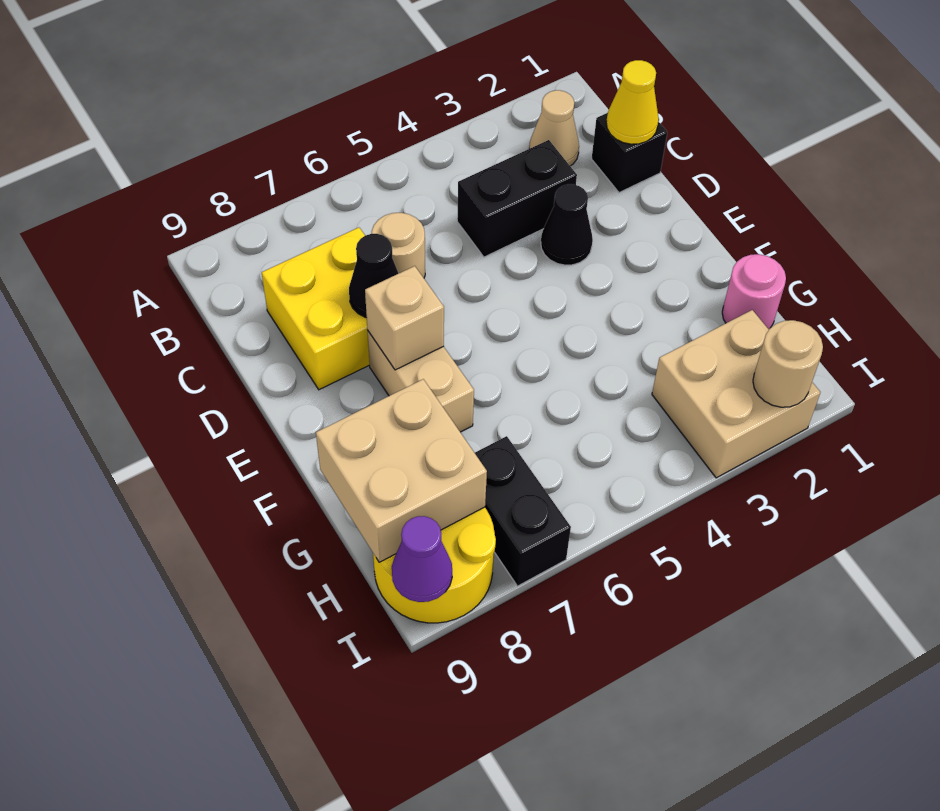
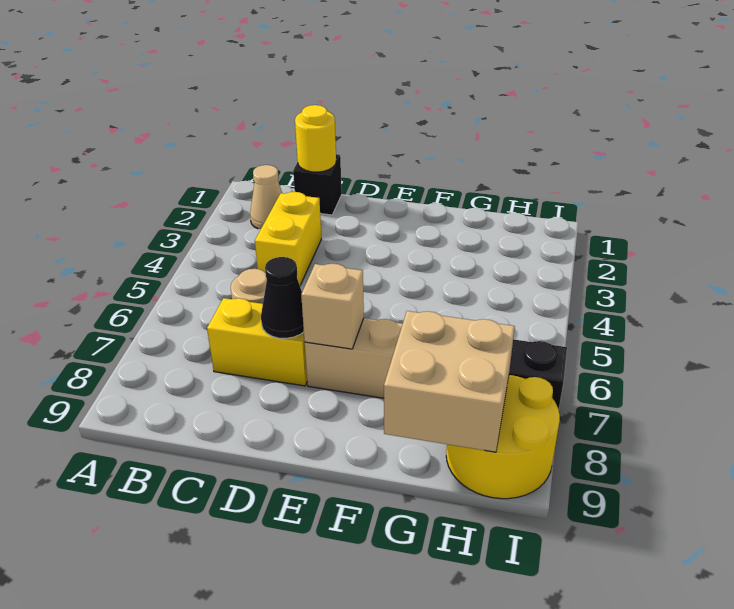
yellow 1x1 cone [606,60,659,144] -> yellow 1x1 round brick [295,105,336,172]
black 1x2 brick [457,140,577,257] -> yellow 1x2 brick [255,192,322,285]
yellow 2x2 brick [262,228,370,390] -> yellow 1x2 brick [207,298,307,386]
black 1x1 cone [541,184,593,265] -> none
pink 1x1 round brick [722,254,786,329] -> none
tan 2x2 brick [652,310,820,478] -> none
tan 1x1 round brick [753,320,823,407] -> none
purple 1x1 cone [392,516,452,602] -> none

